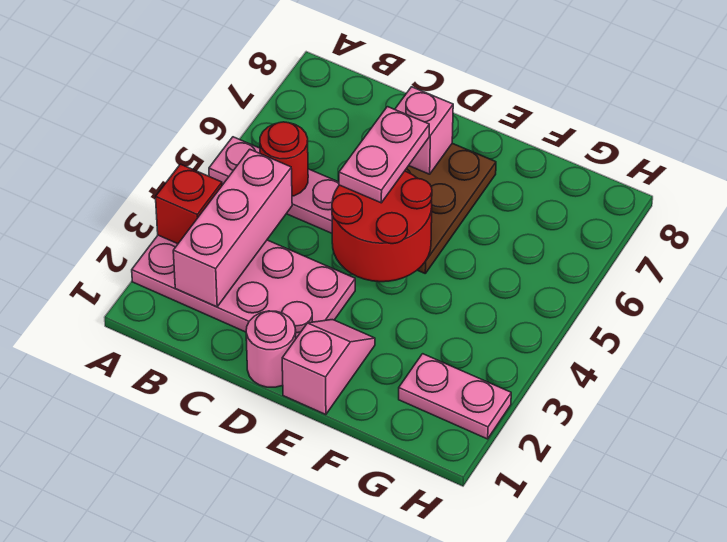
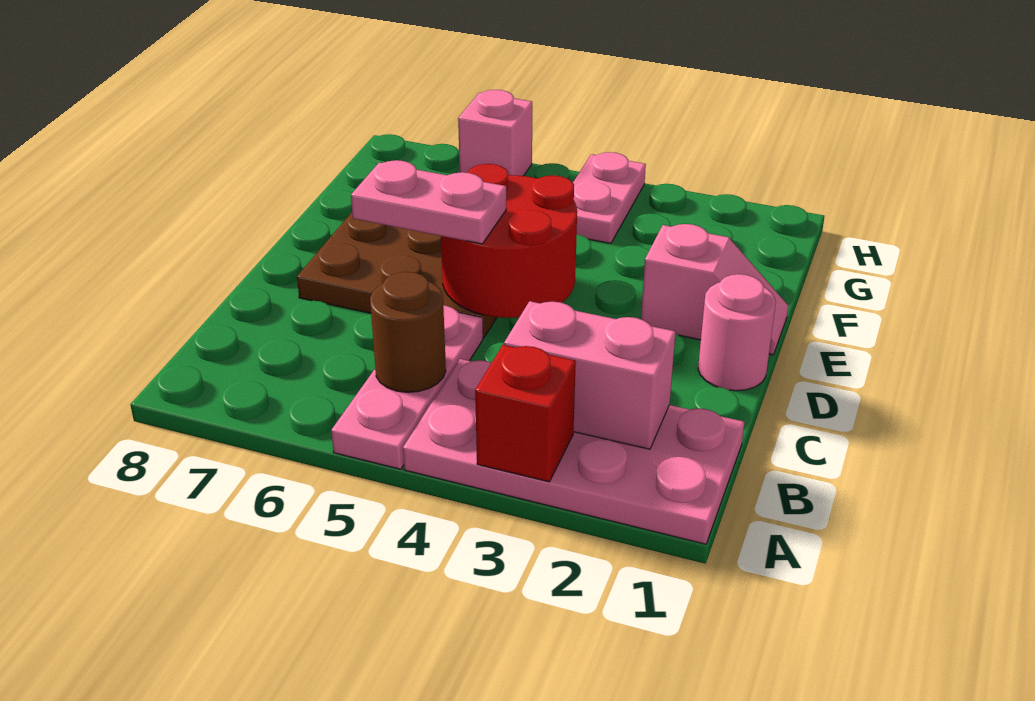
pink 2x4 plate [132,235,355,338] -> pink 2x4 plate turned to [403,359,745,544]
pink 1x3 brick [173,149,292,307] -> pink 1x2 brick [504,301,676,449]
red 1x1 round brick [260,122,308,196] -> brown 1x1 round brick [370,272,446,392]
pink 1x1 brick [395,87,453,174] -> pink 1x1 brick moved to [458,90,532,176]
pink 1x2 slope [282,320,375,415] -> pink 1x2 slope turned to [641,224,788,355]
pink 1x2 plate [399,354,511,439] -> pink 1x2 plate moved to [573,152,646,244]

